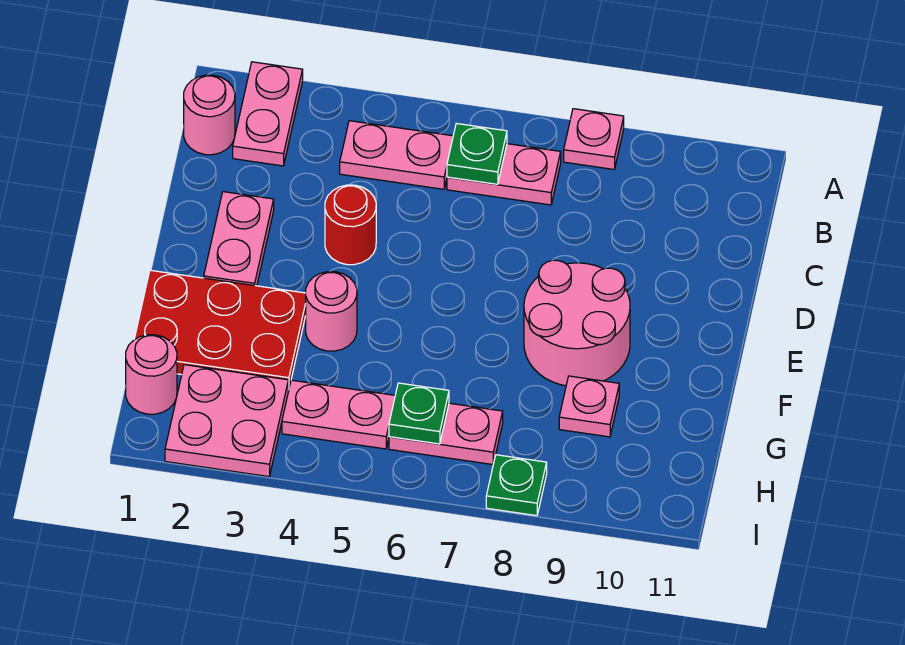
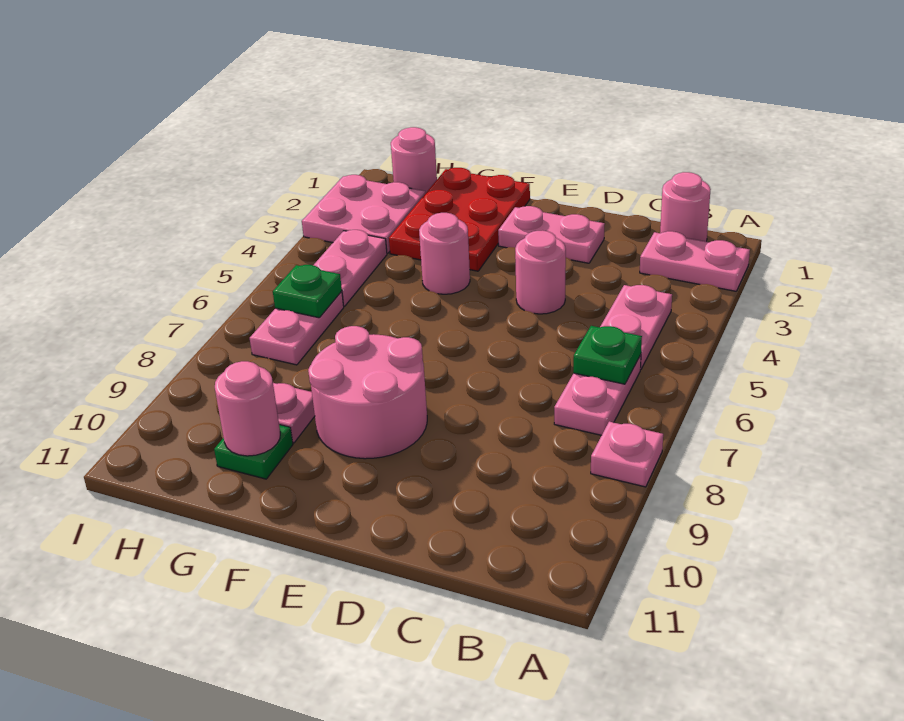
red 1x1 round brick [325,185,376,265] -> pink 1x1 round brick [515,230,566,314]
none -> pink 1x1 round brick [215,361,280,456]
green 1x1 plate [486,455,547,516] -> green 1x1 plate moved to [214,425,293,479]

